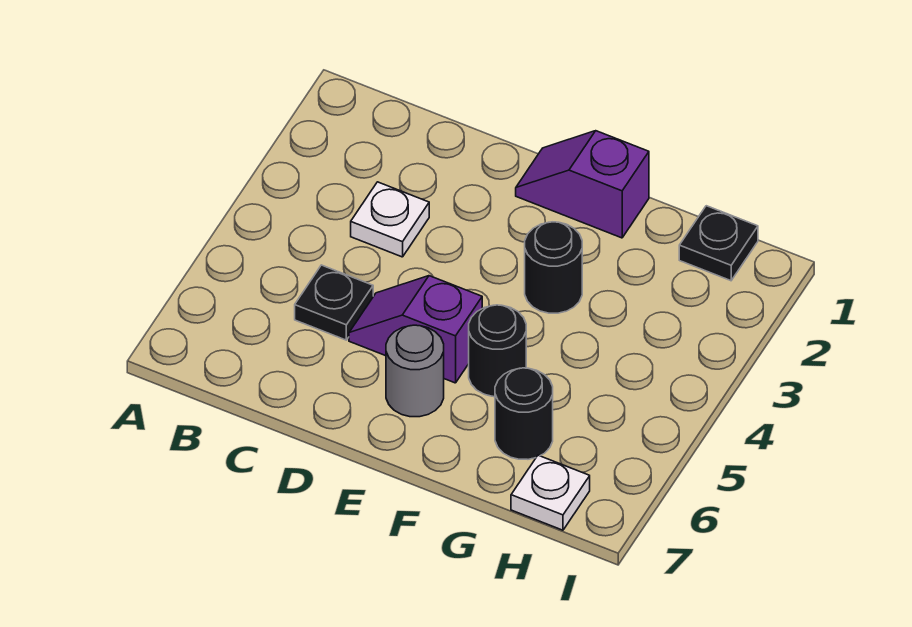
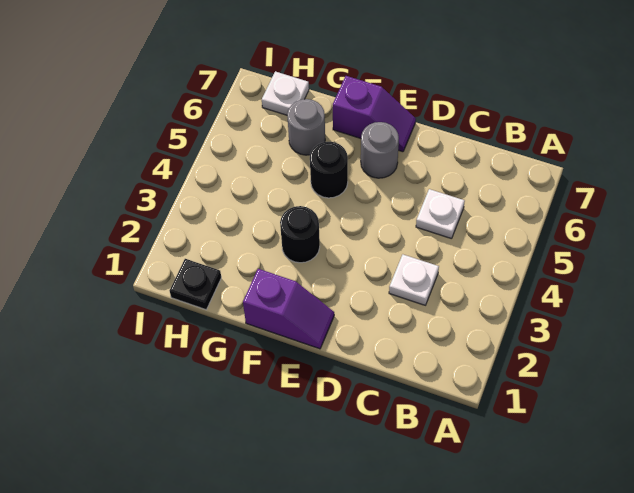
black 1x1 plate [295,265,373,340] -> white 1x1 plate [416,189,465,239]
purple 1x2 slope [349,276,482,383] -> purple 1x2 slope moved to [333,76,416,152]
black 1x1 round brick [495,368,553,459] -> grey 1x1 round brick [287,99,325,155]

